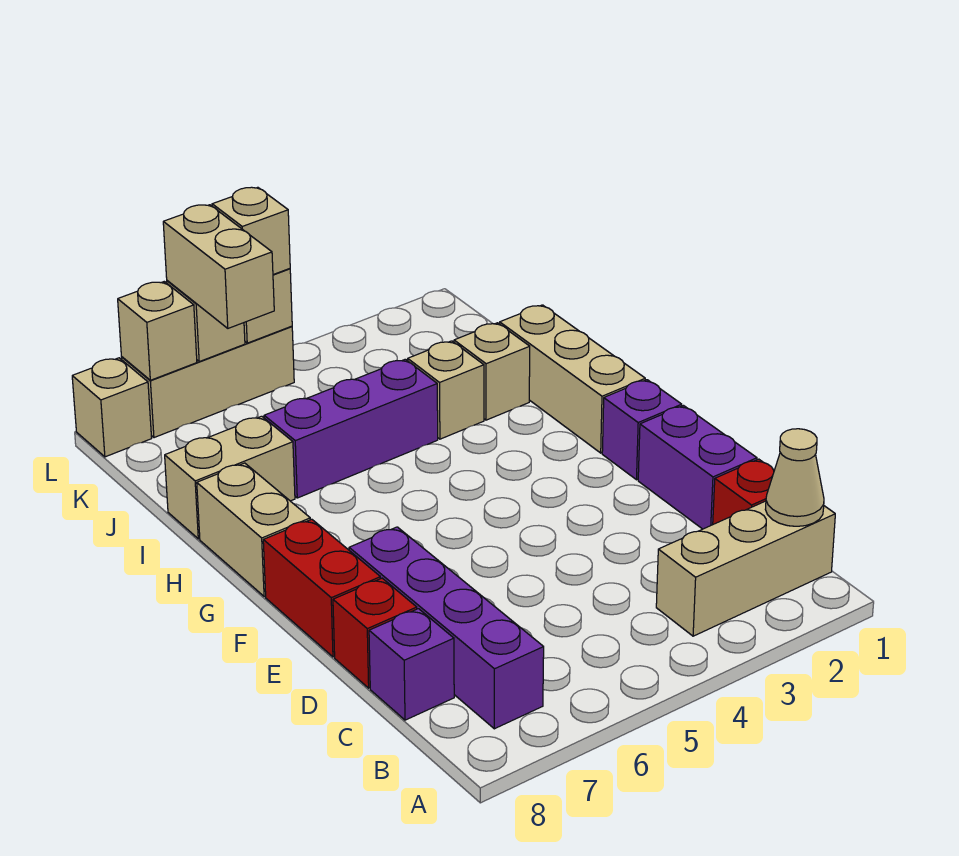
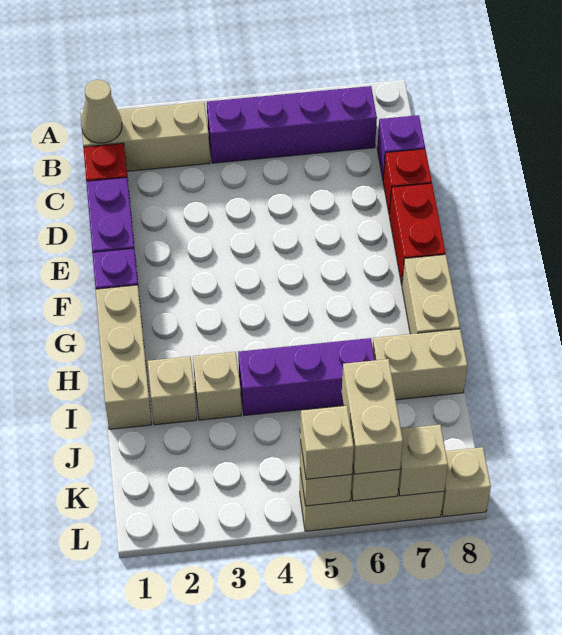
purple 1x4 brick [349,527,544,729] -> purple 1x4 brick turned to [207,86,377,163]

